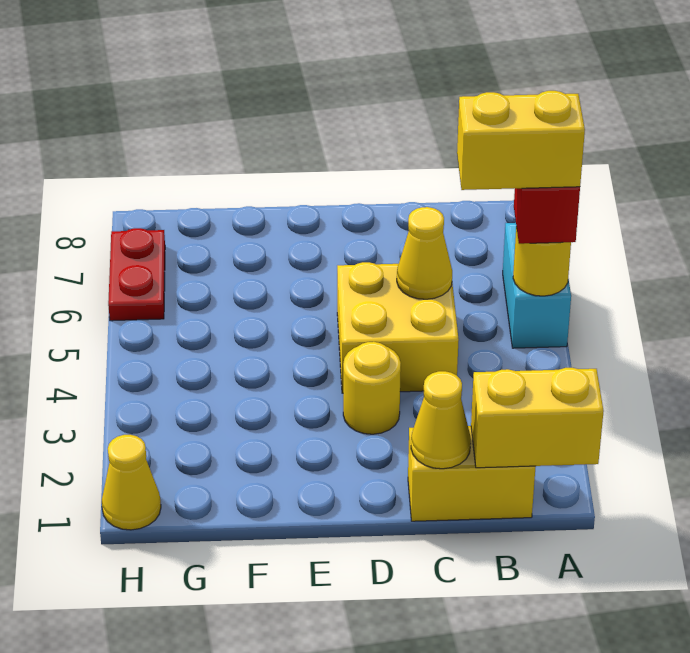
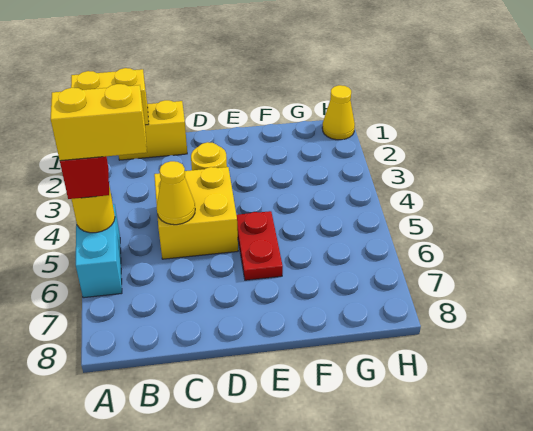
yellow 1x1 cone [411,371,471,469] -> none
red 1x2 plate [108,228,165,321] -> red 1x2 plate moved to [237,211,283,280]

